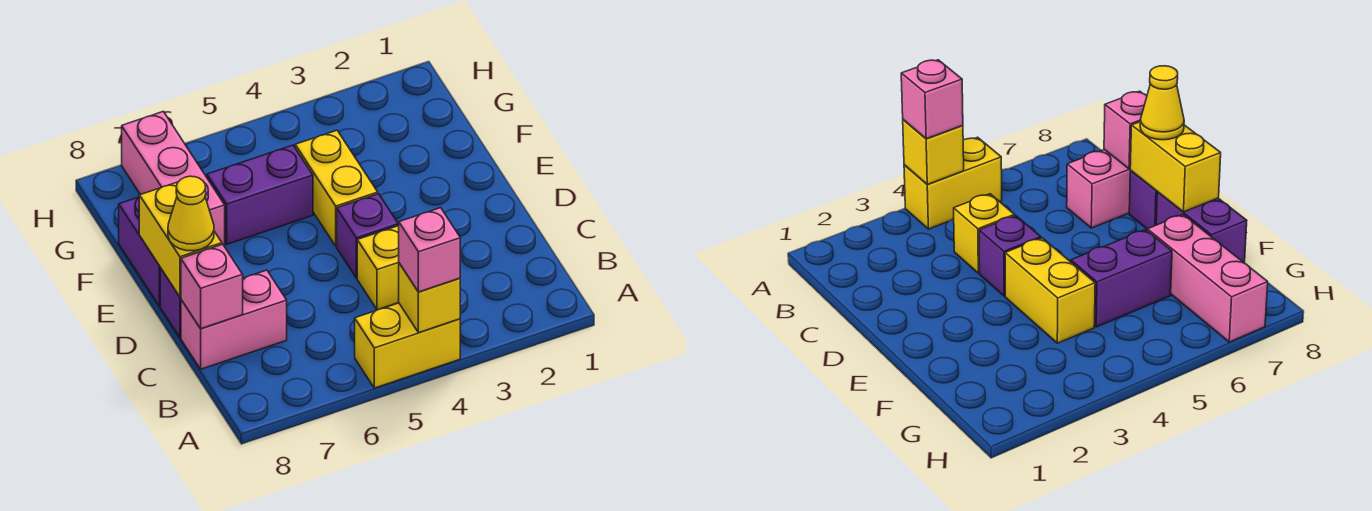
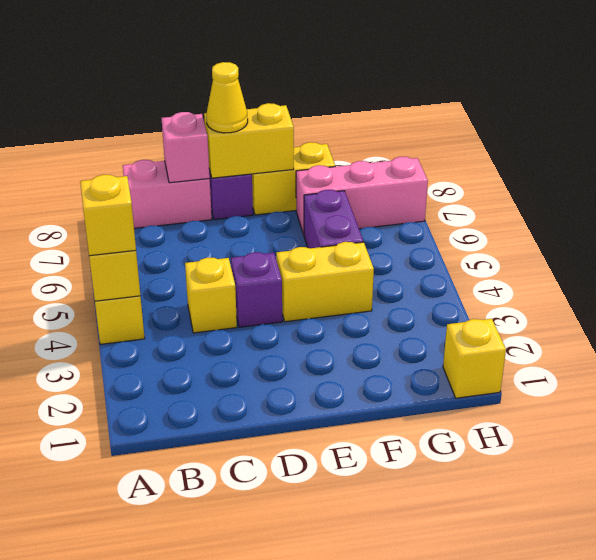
pink 1x1 brick [398,208,460,292] -> yellow 1x1 brick [80,175,136,256]
pink 1x2 brick [181,270,287,369] -> pink 1x2 brick turned to [123,160,212,228]
purple 1x2 brick [119,197,160,306] -> yellow 1x2 brick [252,142,335,215]
none -> yellow 1x1 brick [443,319,506,398]

